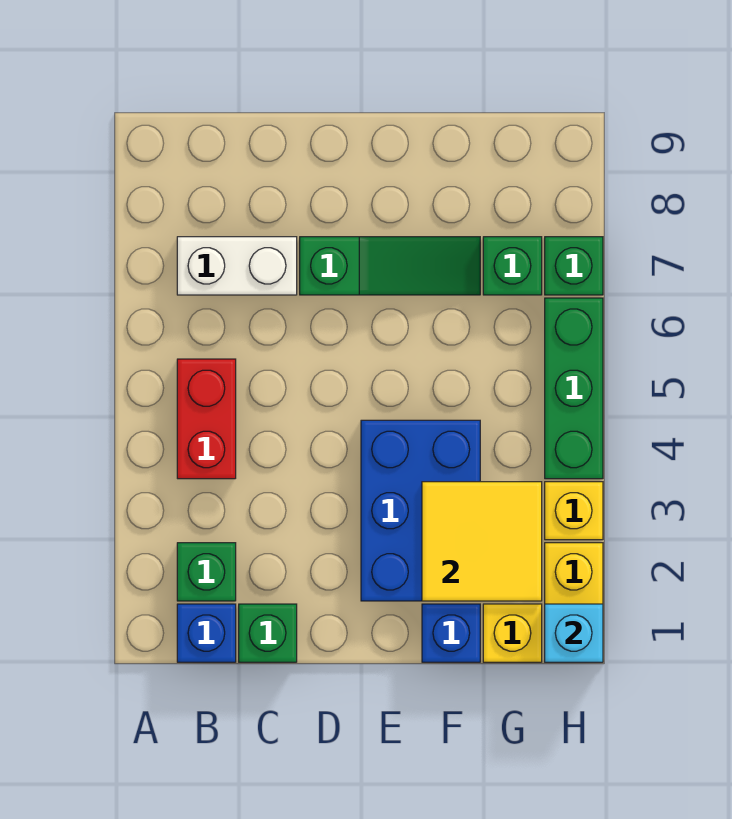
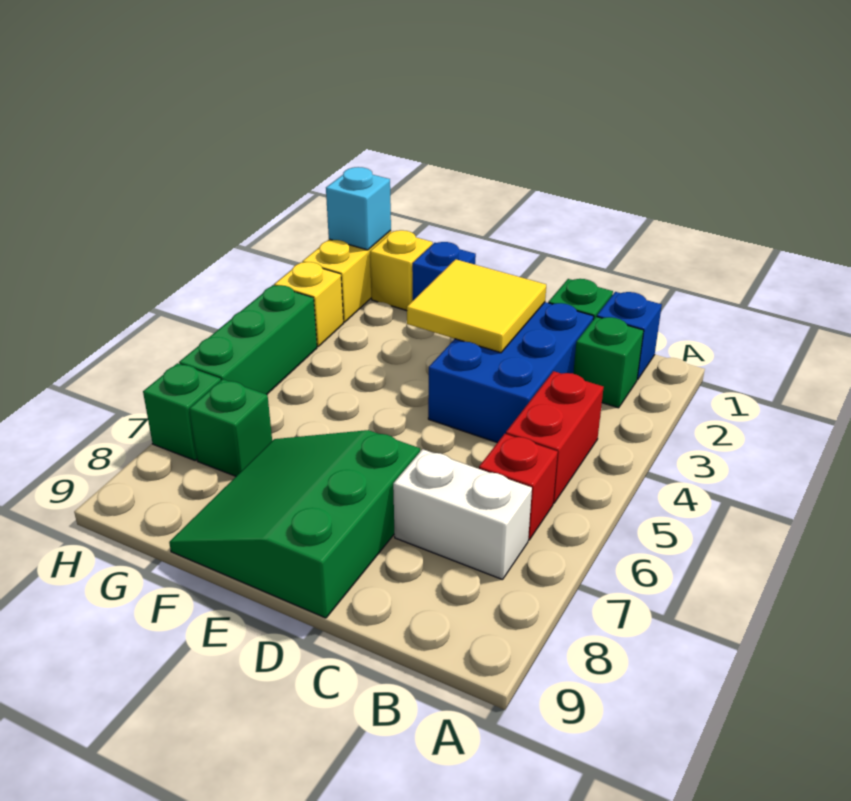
none -> red 1x1 brick [479,434,558,540]
green 1x3 slope [300,237,480,295] -> green 3x3 slope [169,430,420,618]
blue 2x3 brick [361,420,480,601] -> blue 2x3 brick moved to [428,302,594,443]
yellow 2x2 tile [422,482,542,601] -> yellow 2x2 tile moved to [407,259,546,353]

